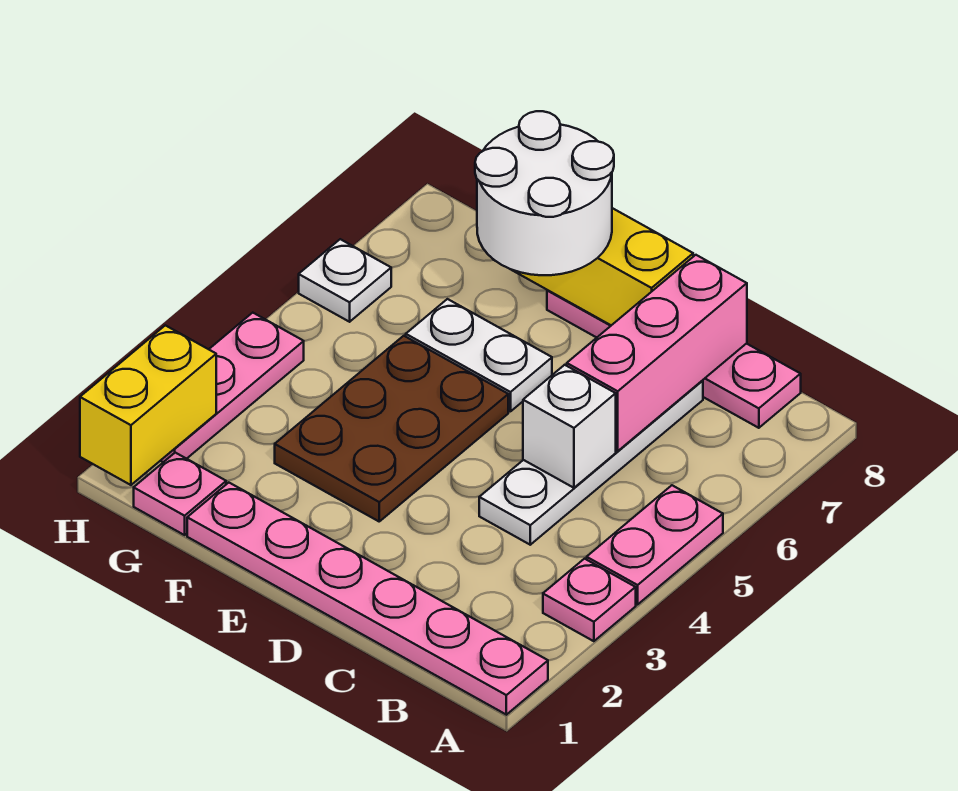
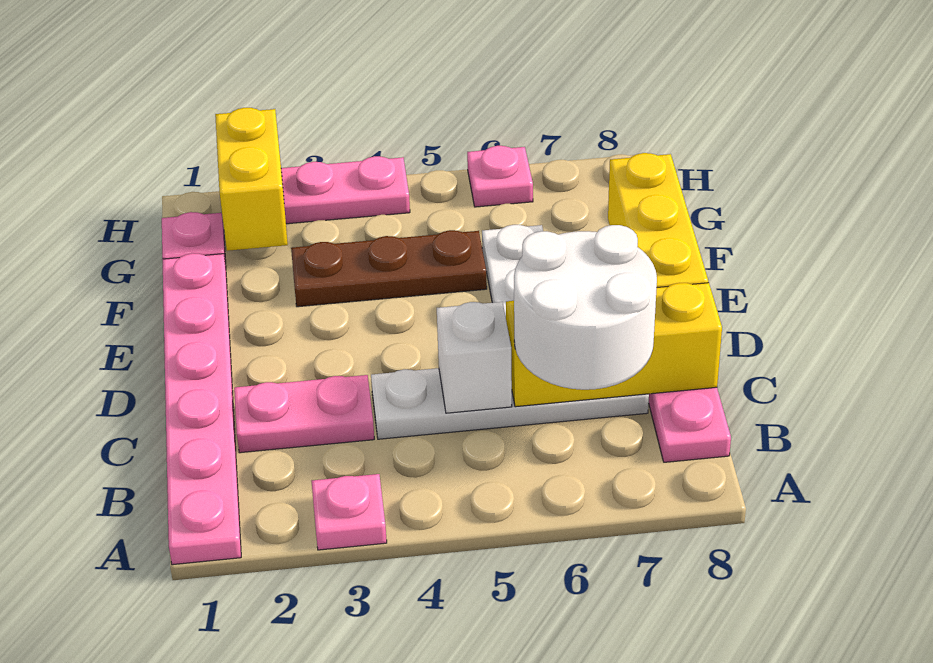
pink 1x2 plate [587,485,723,605] -> pink 1x2 plate moved to [234,375,374,453]
pink 1x3 brick [567,255,747,451] -> yellow 1x3 brick [506,283,722,407]
brown 2x3 plate [275,336,508,521] -> brown 1x3 plate [291,230,487,307]
white 2x2 round brick [475,111,614,275] -> white 2x2 round brick moved to [514,225,657,390]
yellow 1x2 brick [80,325,216,485] -> yellow 1x2 brick turned to [215,108,288,251]
white 1x1 plate [299,239,391,322] -> pink 1x1 plate [467,146,533,207]

